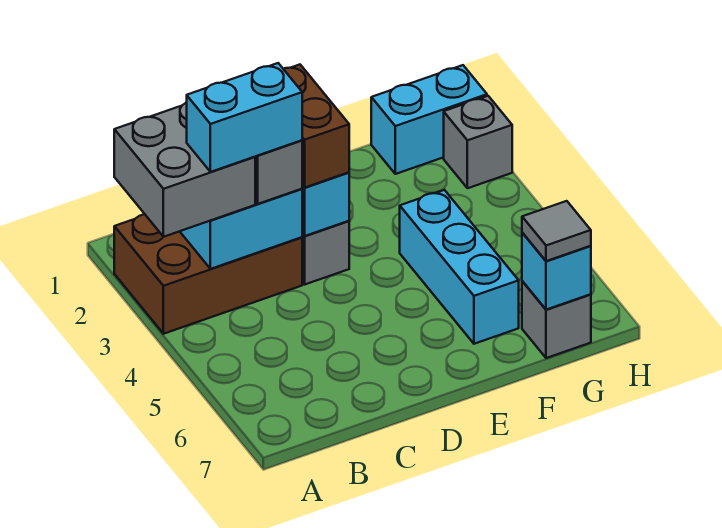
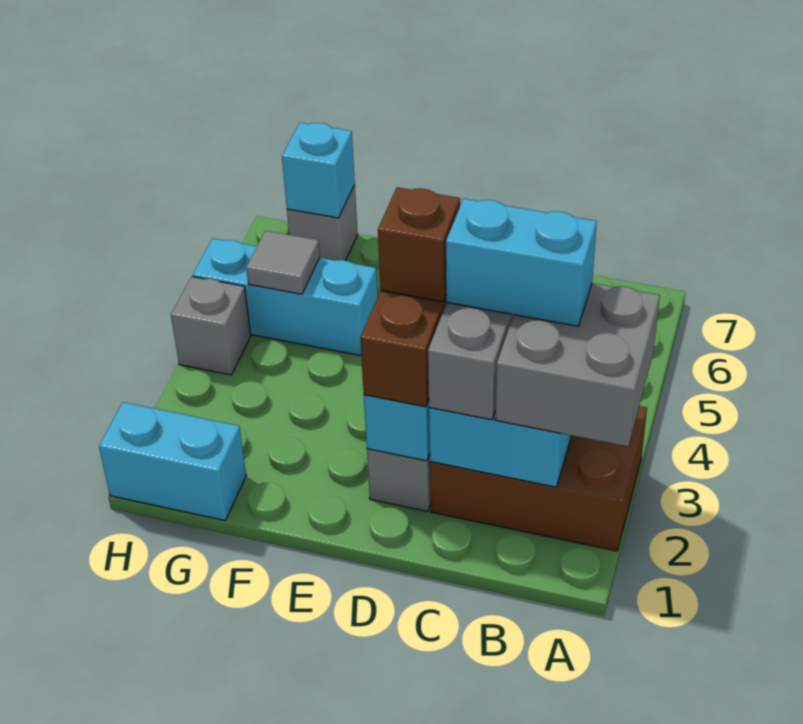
none -> brown 1x1 brick [378,187,460,302]
cyan 1x3 brick [400,190,519,344] -> cyan 1x3 brick turned to [193,238,377,356]
grey 1x1 tile [522,201,591,261] -> grey 1x1 tile moved to [246,231,320,294]
grey 1x1 brick [444,96,512,188] -> grey 1x1 brick moved to [171,277,251,375]

